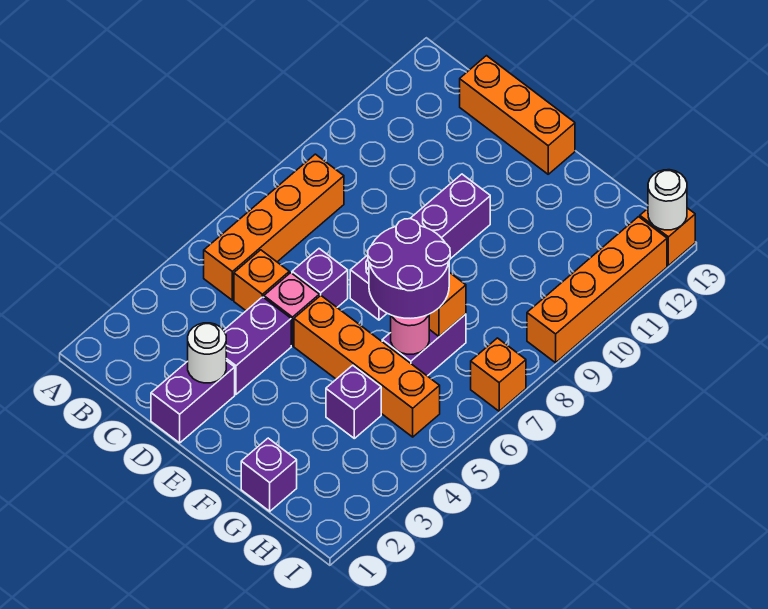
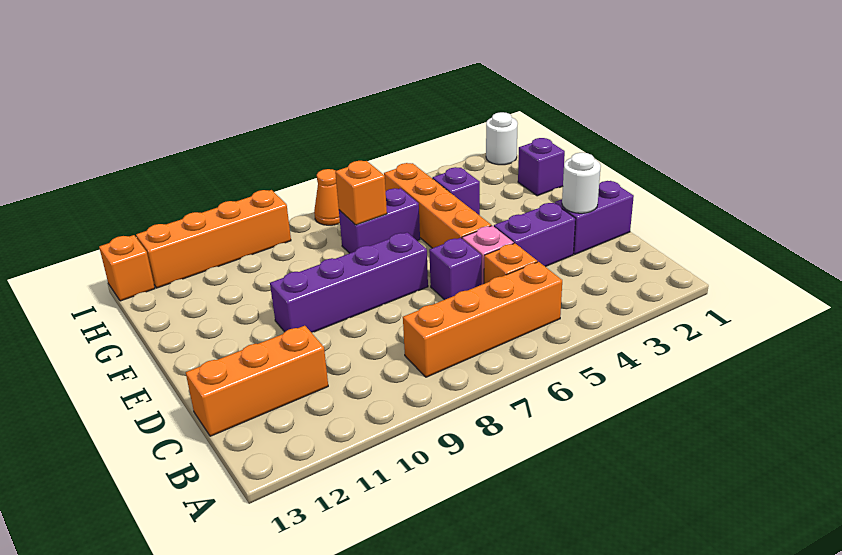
orange 1x3 brick [460,56,575,174] -> orange 1x3 brick turned to [186,326,328,436]
purple 2x2 round brick [368,219,450,318] -> none
pink 1x1 round brick [391,315,429,354] -> none
orange 1x1 brick [471,338,526,411] -> orange 1x1 cone [314,169,340,225]
white 1x1 round brick [648,170,687,230] -> white 1x1 round brick moved to [486,112,518,165]

